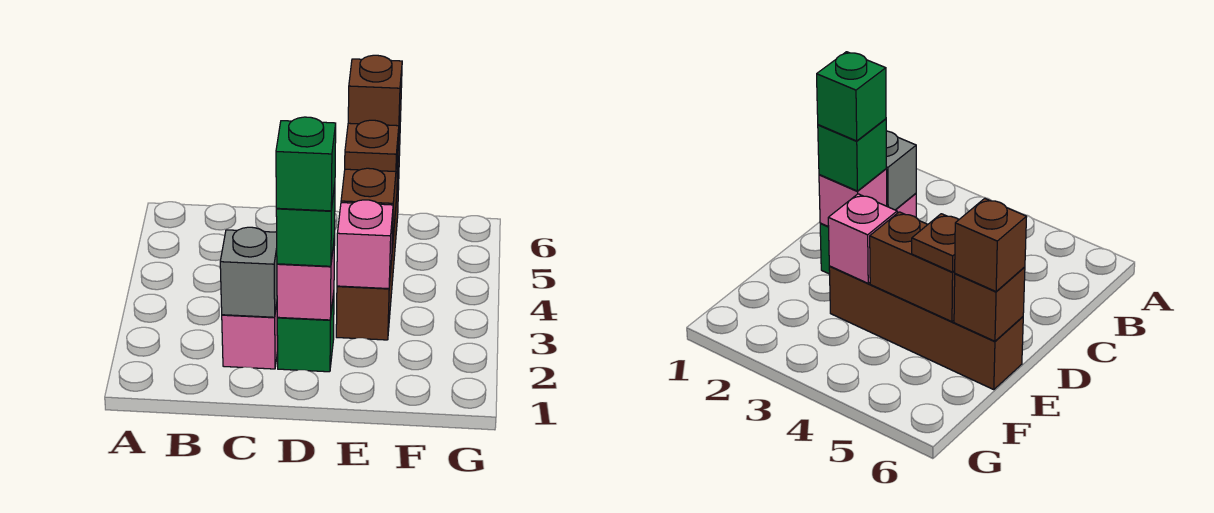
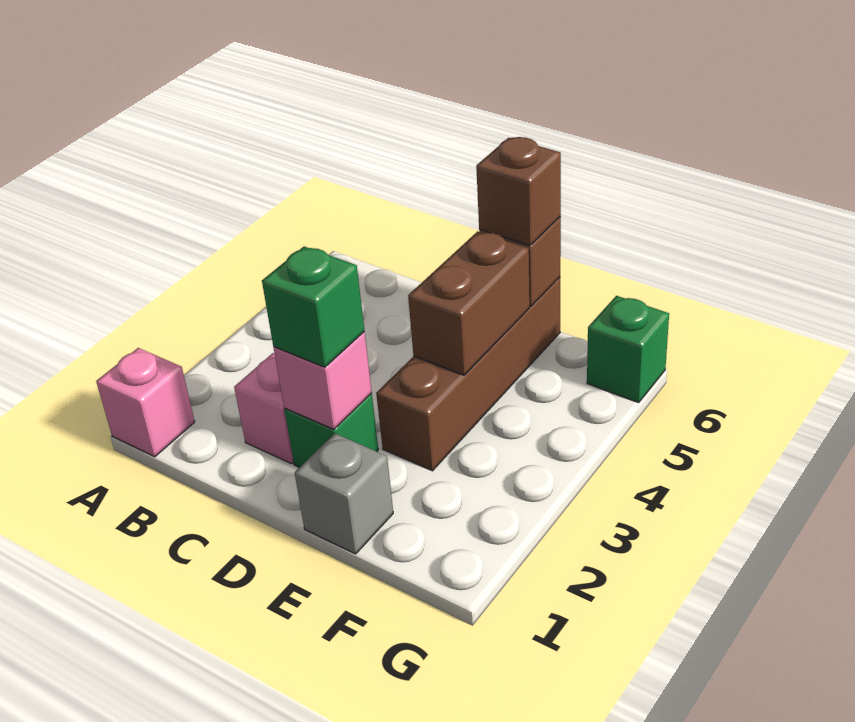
grey 1x1 brick [220,227,277,317] -> grey 1x1 brick moved to [295,433,393,554]
green 1x1 brick [276,117,336,211] -> green 1x1 brick moved to [587,296,669,403]
pink 1x1 brick [337,200,393,289] -> pink 1x1 brick moved to [96,348,195,457]
brown 1x1 plate [345,120,399,172] -> none

